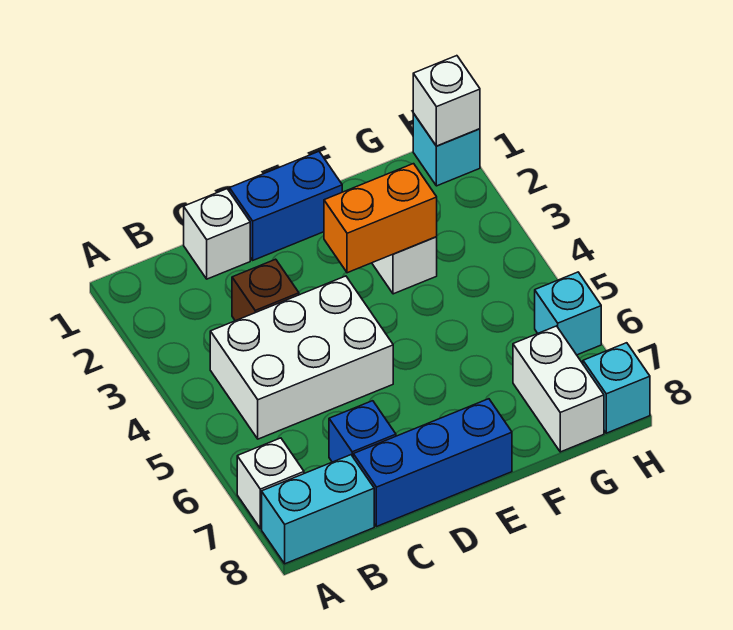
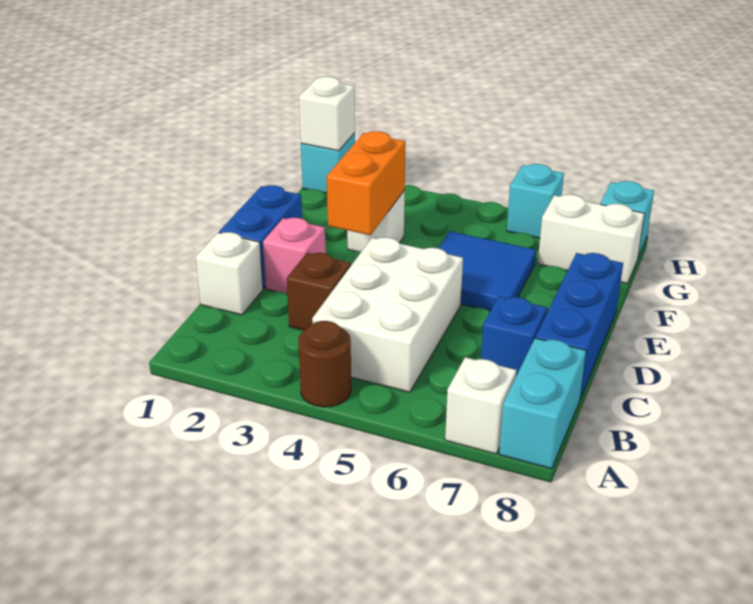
none -> brown 1x1 round brick [298,321,351,407]
none -> pink 1x1 brick [263,218,326,294]
none -> blue 2x2 tile [439,231,536,311]

